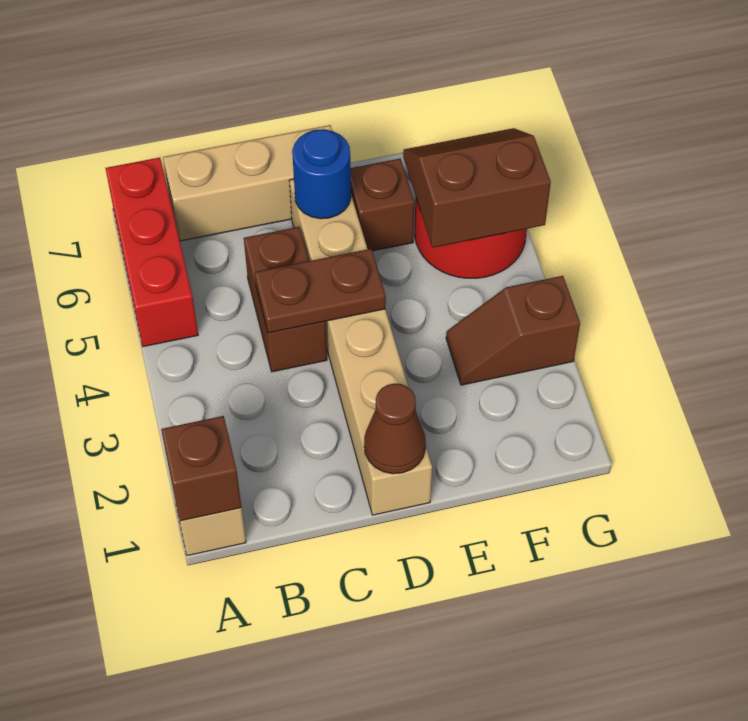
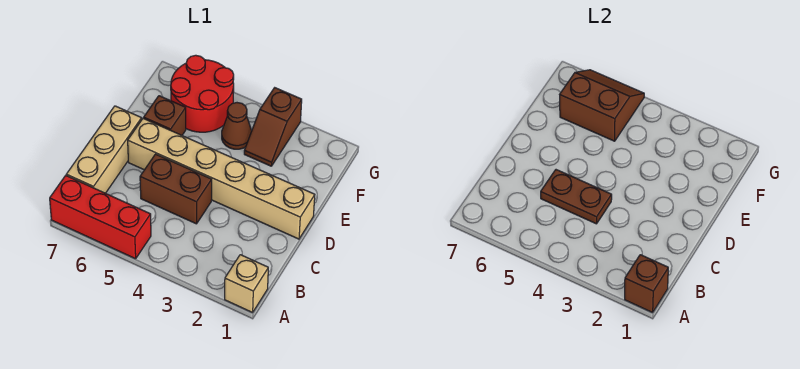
brown 1x2 plate [255,249,386,333] -> brown 1x2 plate turned to [541,170,612,224]
brown 1x1 cone [364,383,426,474] -> brown 1x1 cone moved to [222,103,252,149]
blue 1x1 round brick [292,129,351,219] -> none
brown 2x2 slope [403,128,551,248] -> brown 2x2 slope turned to [560,70,644,141]

